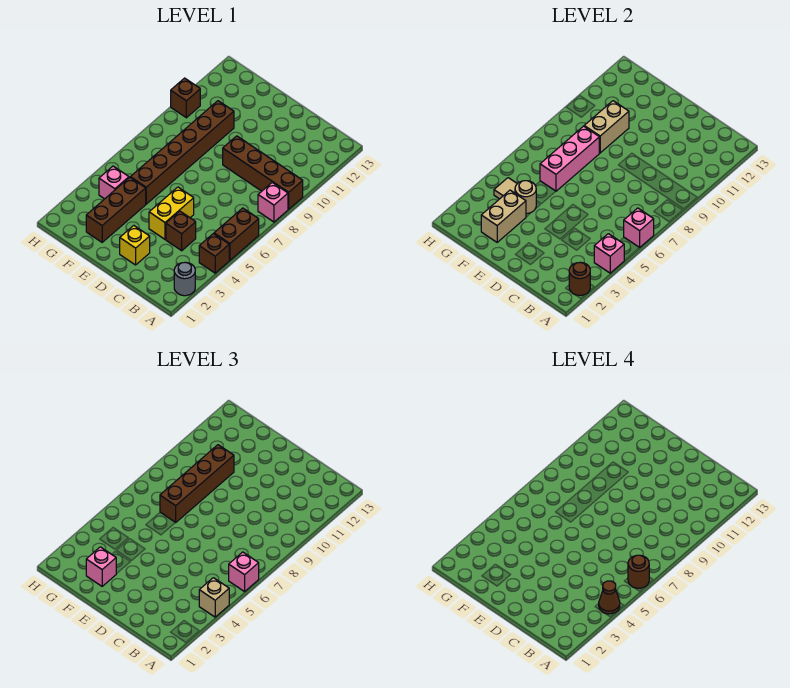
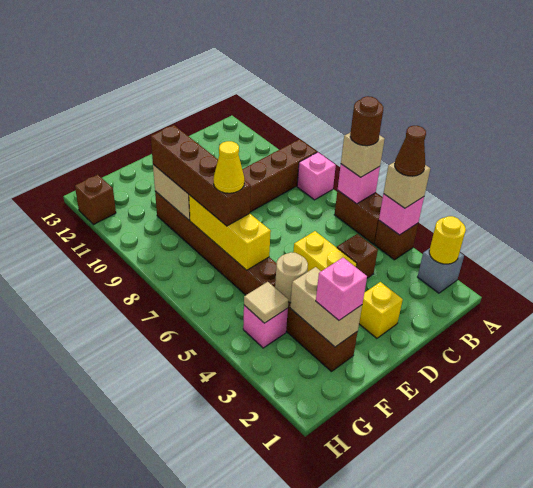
grey 1x1 round brick [174,262,195,296] -> grey 1x1 brick [418,248,464,293]
brown 1x1 round brick [569,262,590,295] -> yellow 1x1 round brick [429,216,466,264]
pink 1x1 brick [229,552,259,592] -> tan 1x1 brick [341,132,385,177]
pink 1x3 brick [540,126,599,191] -> yellow 1x3 brick [189,195,271,270]
none -> yellow 1x1 cone [213,141,244,193]
brown 1x1 brick [171,78,200,118] -> brown 1x1 brick moved to [75,175,116,225]

